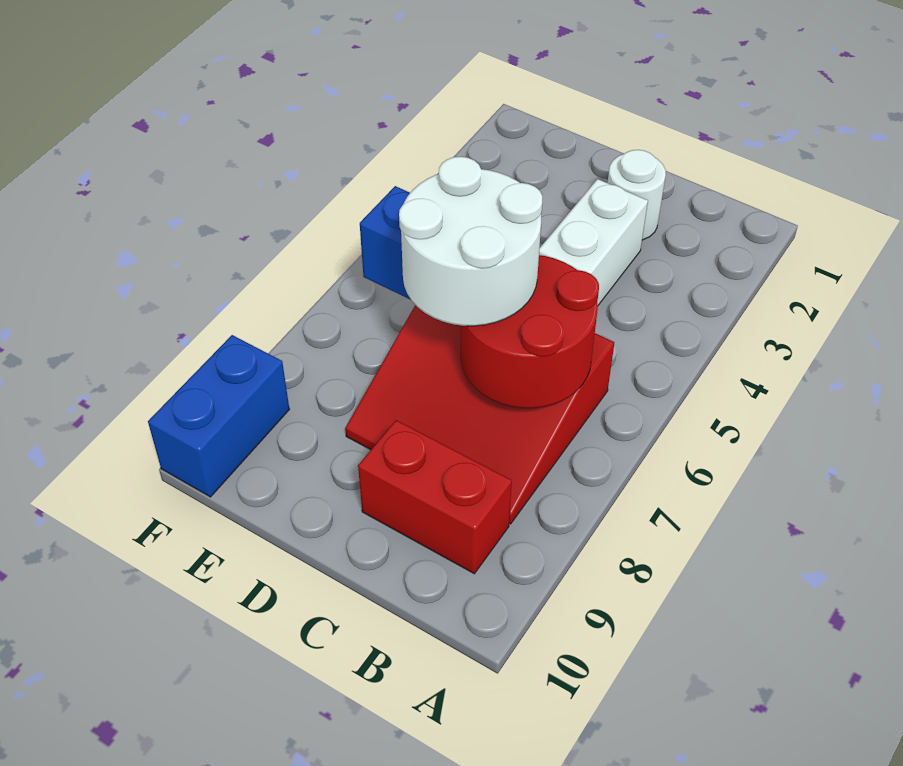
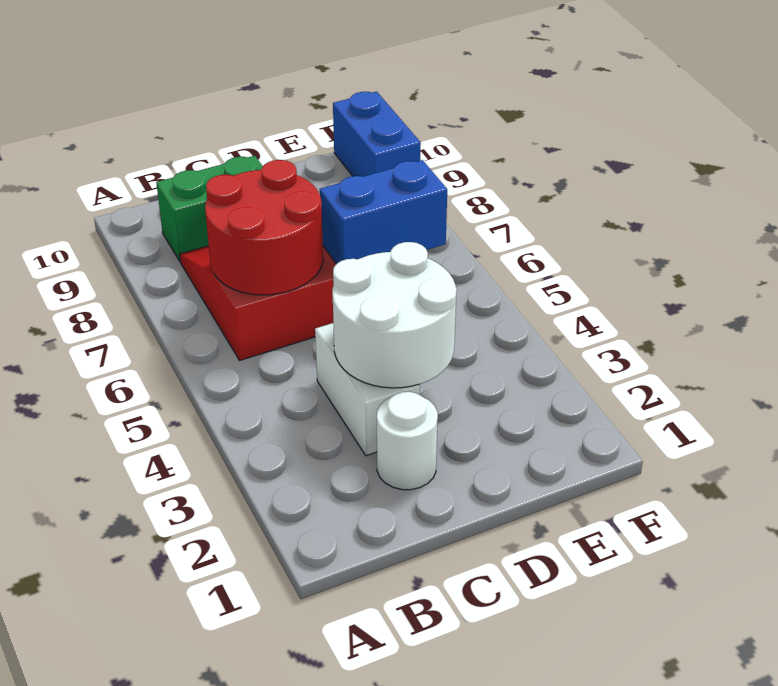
red 1x2 brick [358,420,512,574] -> green 1x2 brick [156,156,263,261]
white 2x2 round brick [399,157,543,326] -> white 2x2 round brick moved to [332,242,457,388]

